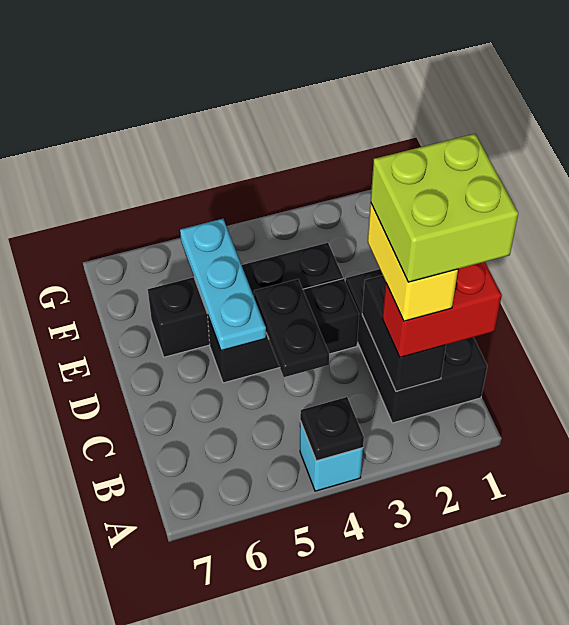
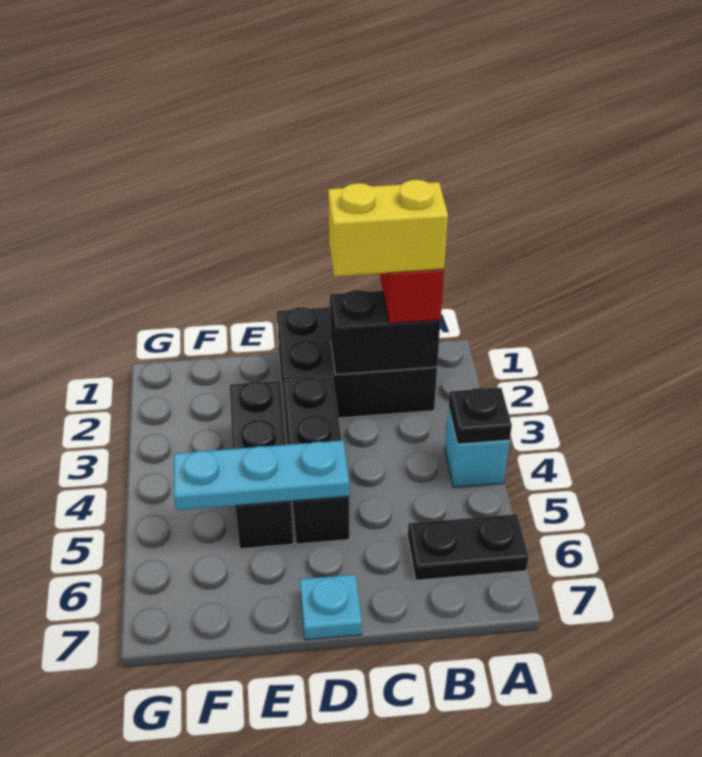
lime 2x2 brick [371,134,518,282] -> none
black 1x2 plate [254,279,330,377] -> black 1x2 plate moved to [408,514,528,580]
none -> cyan 1x1 plate [300,575,362,640]
black 1x4 brick [148,243,343,357] -> black 1x3 brick [230,381,293,549]

